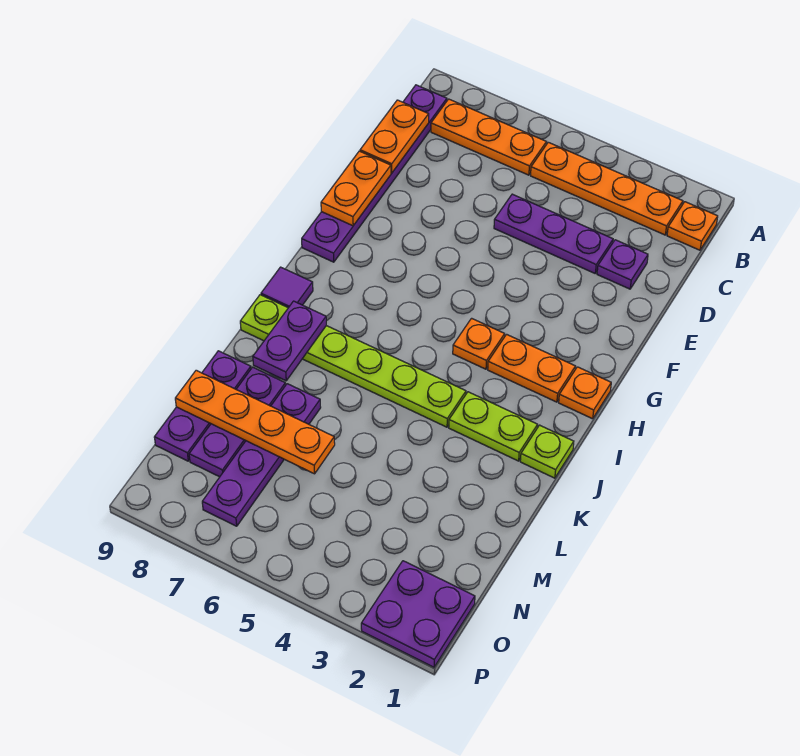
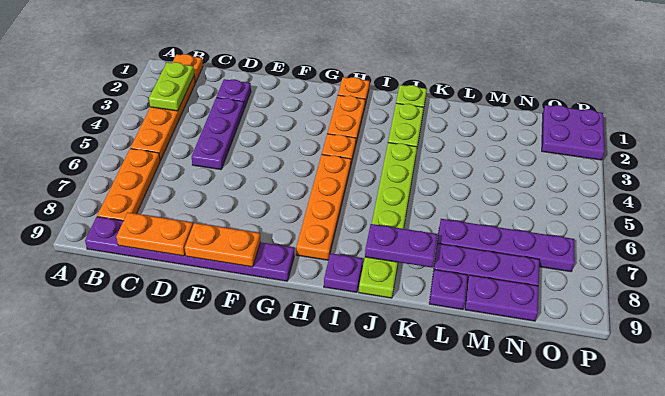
none -> lime 1x2 plate [149,62,194,111]
purple 1x1 tile [261,267,313,308] -> purple 1x1 plate [324,253,363,292]
orange 1x4 plate [175,370,335,474] -> orange 1x4 plate moved to [296,155,351,260]

